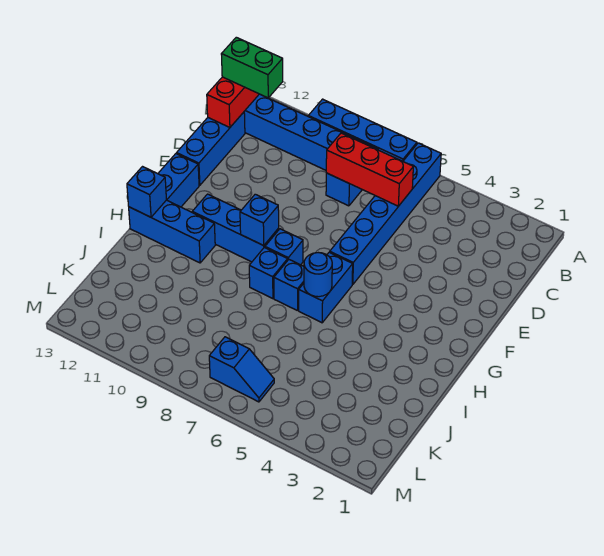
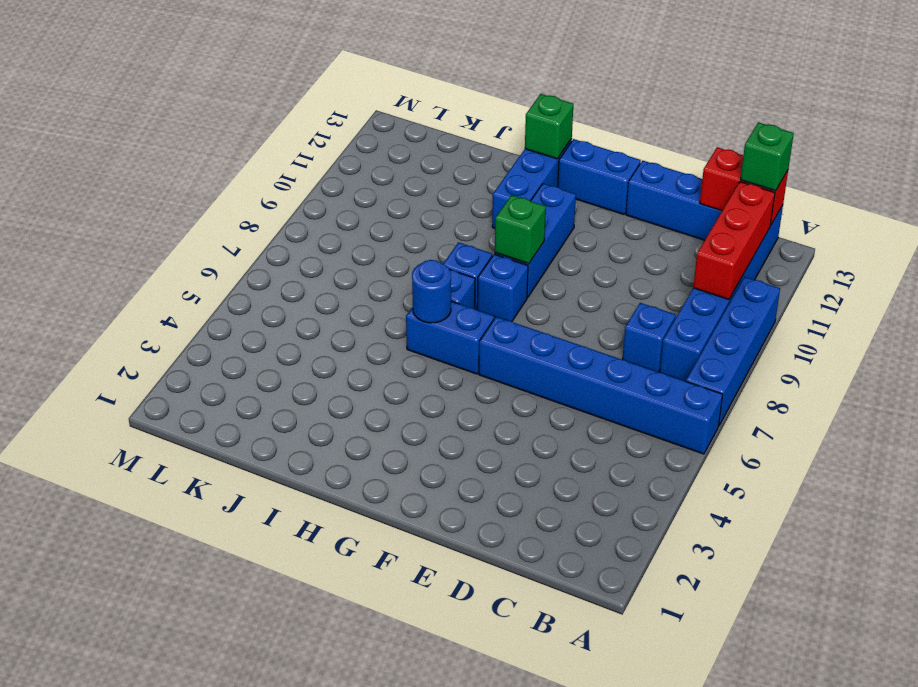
green 1x2 brick [221,37,283,98] -> green 1x1 brick [740,122,794,191]
red 1x3 brick [326,133,413,206] -> red 1x3 brick moved to [693,182,775,300]
blue 1x1 brick [240,194,279,245] -> green 1x1 brick [495,195,546,264]
blue 1x1 brick [127,167,166,217] -> green 1x1 brick [525,94,573,159]
blue 1x2 slope [209,337,274,402] -> none

